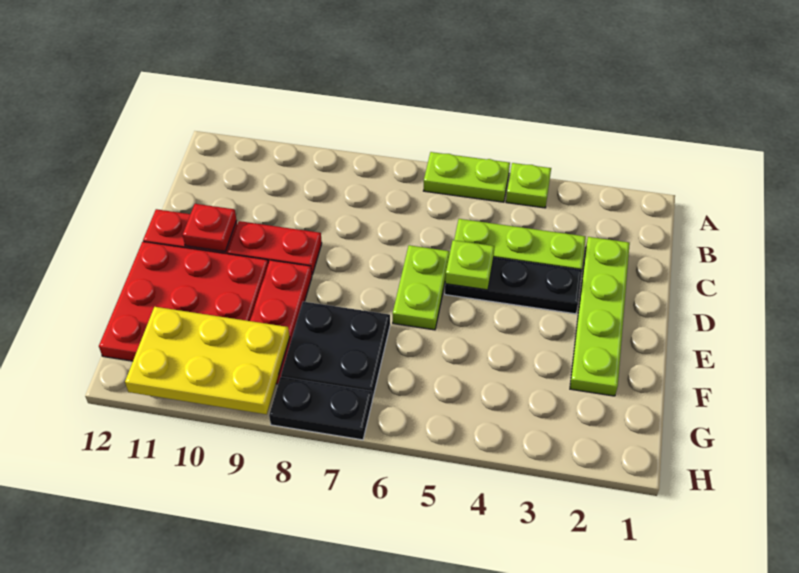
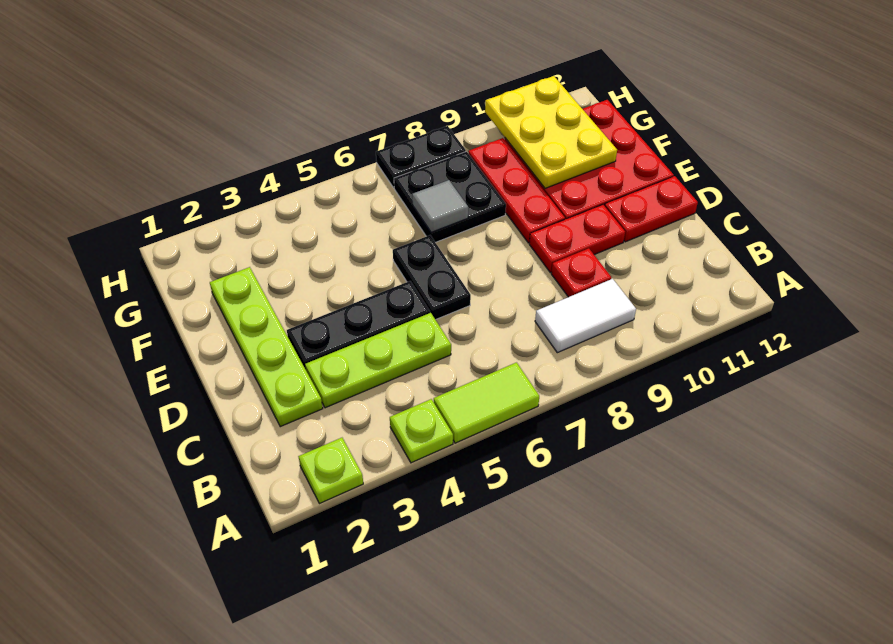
lime 1x2 plate [424,152,510,202] -> lime 1x2 tile [434,363,539,443]
none -> white 1x2 tile [535,279,636,353]
lime 1x1 plate [445,240,495,290] -> lime 1x1 plate moved to [298,438,363,504]
lime 1x2 plate [393,245,450,330] -> black 1x2 plate [393,235,471,320]
red 1x1 plate [183,204,237,252] -> red 1x1 plate moved to [551,248,611,297]
none -> grey 1x1 tile [412,180,468,232]
yellow 2x3 plate [125,307,290,414] -> yellow 2x3 plate turned to [485,76,617,188]

